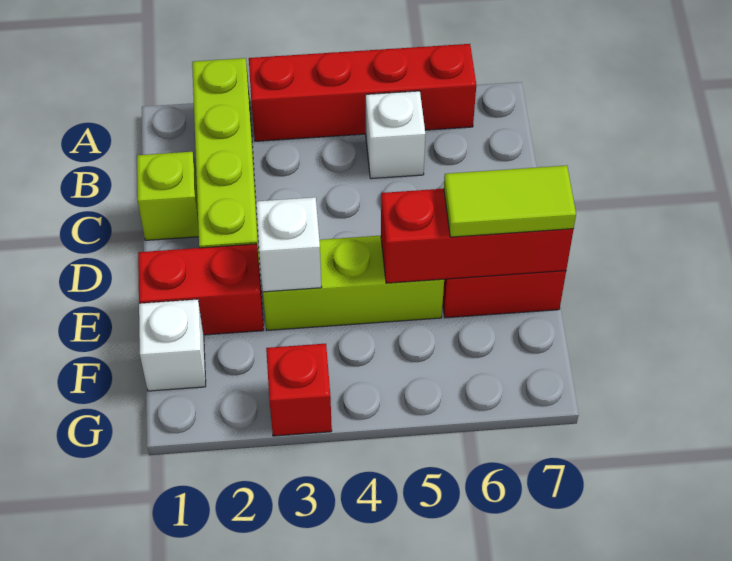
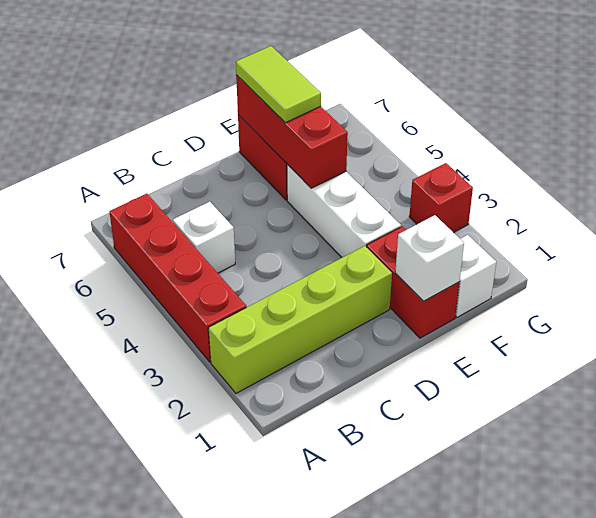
lime 1x1 brick [137,152,199,240] -> none
lime 1x3 brick [263,236,444,330] -> white 1x3 brick [287,164,401,257]
white 1x1 brick [256,197,322,292] -> white 1x1 brick moved to [395,215,464,301]

